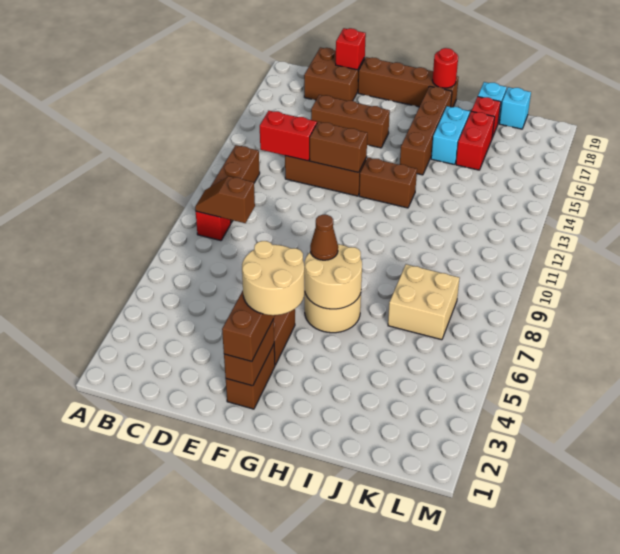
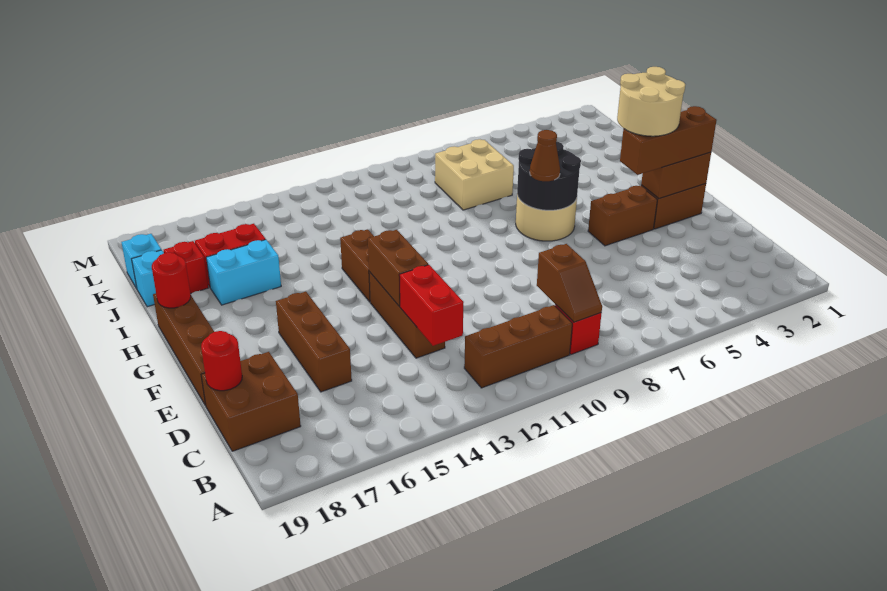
red 1x1 brick [336,28,366,70] -> red 1x1 round brick [201,331,242,391]
tan 2x2 round brick [304,244,362,309] -> black 2x2 round brick [517,142,581,210]
brown 1x4 brick [400,86,452,175] -> none

